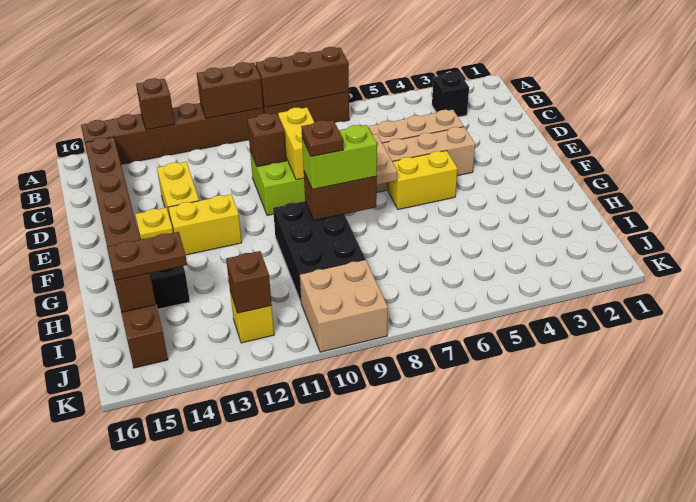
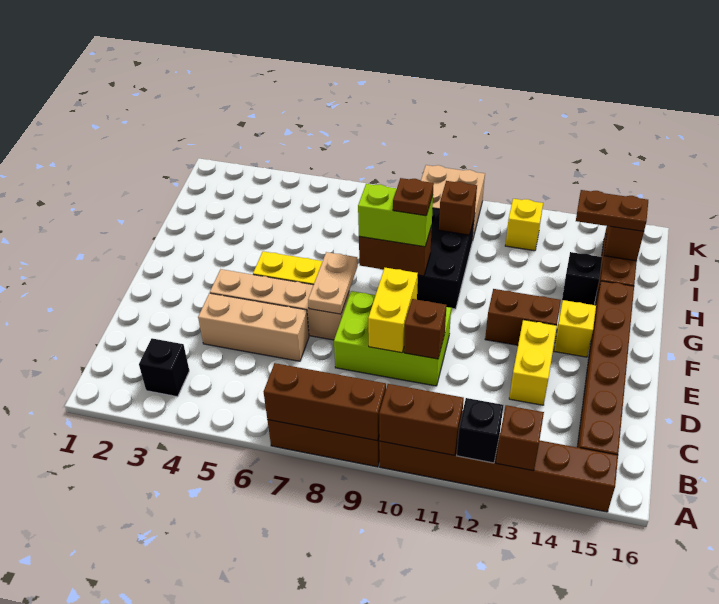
none -> black 1x1 brick [457,398,503,463]
yellow 1x2 brick [168,194,242,255] -> brown 1x2 brick [485,289,561,345]
brown 1x1 brick [226,251,272,313] -> brown 1x1 brick moved to [439,181,477,235]

